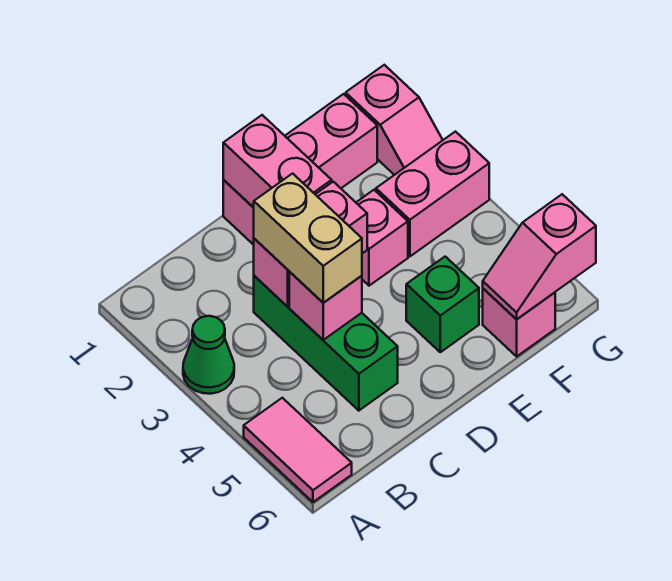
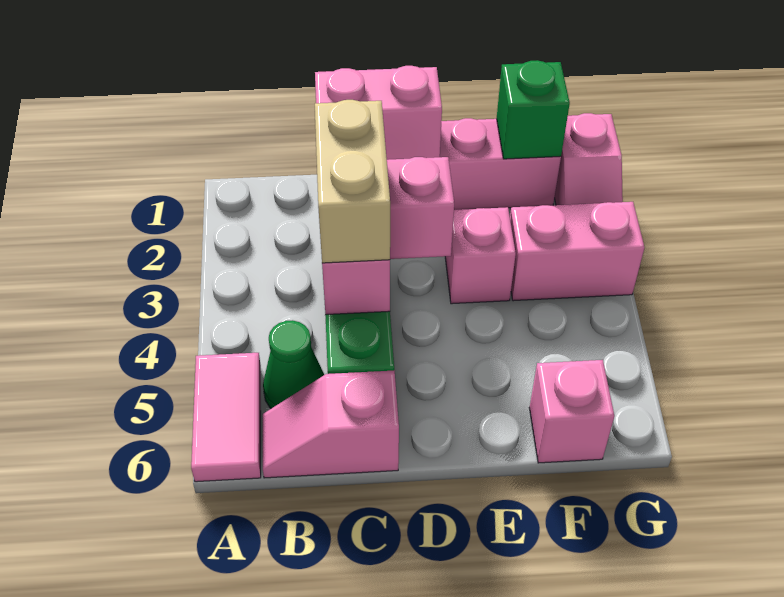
green 1x1 cone [183,316,234,394] -> green 1x1 cone moved to [263,320,324,409]
pink 1x2 brick [223,115,332,208] -> pink 1x2 brick turned to [315,66,442,160]
green 1x1 brick [406,257,479,352] -> green 1x1 brick moved to [497,60,570,159]
pink 1x2 slope [483,194,596,319] -> pink 1x2 slope moved to [263,370,399,478]

